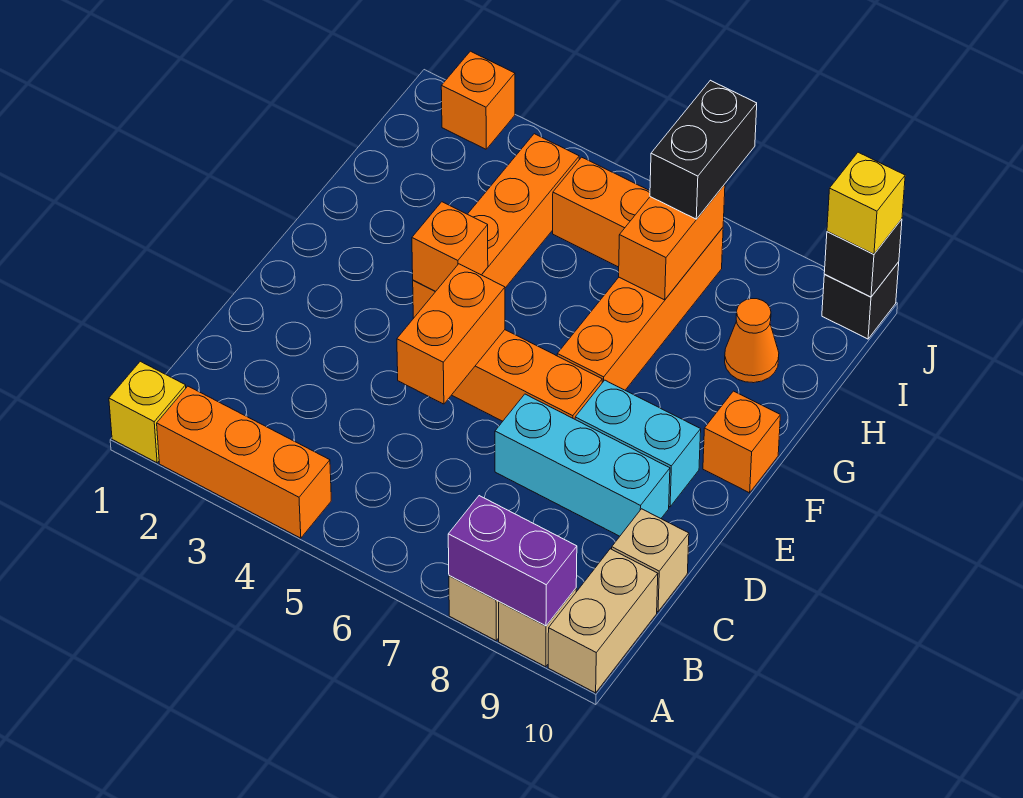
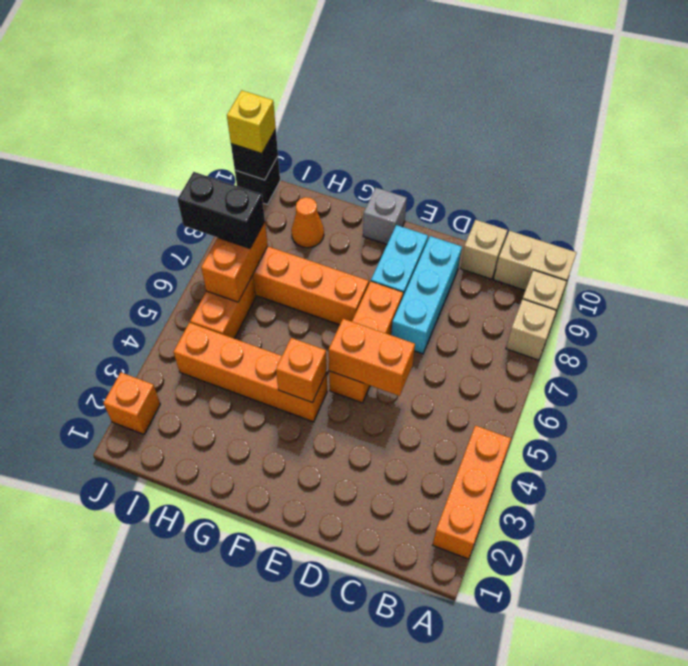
yellow 1x1 brick [109,361,186,463] -> none
purple 1x2 brick [448,496,577,626] -> none
orange 1x1 brick [703,391,780,493] -> grey 1x1 brick [363,188,407,244]
orange 1x2 brick [619,184,725,300] -> orange 1x2 brick turned to [201,222,268,302]

